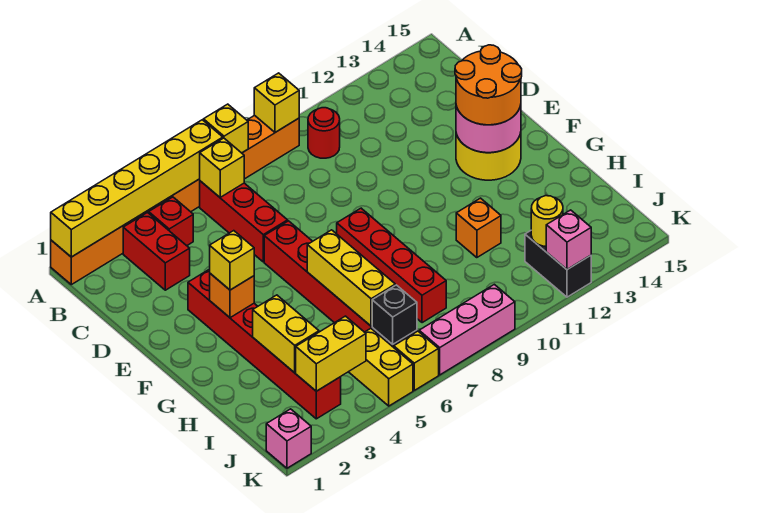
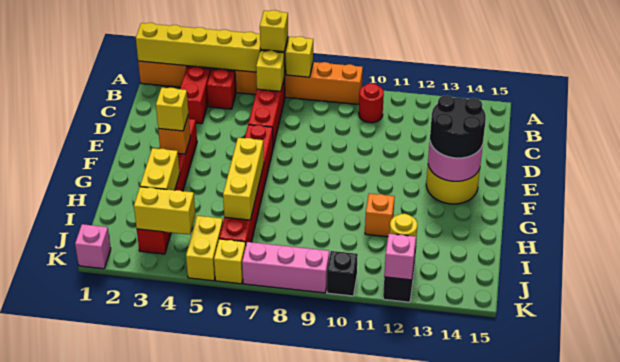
yellow 1x1 brick [254,73,299,132] -> yellow 1x1 brick moved to [260,10,288,52]
orange 2x2 round brick [455,45,522,125] -> black 2x2 round brick [430,95,486,158]
red 1x4 brick [337,208,446,323] -> none
black 1x1 brick [372,285,417,344] -> black 1x1 brick moved to [327,251,358,296]

